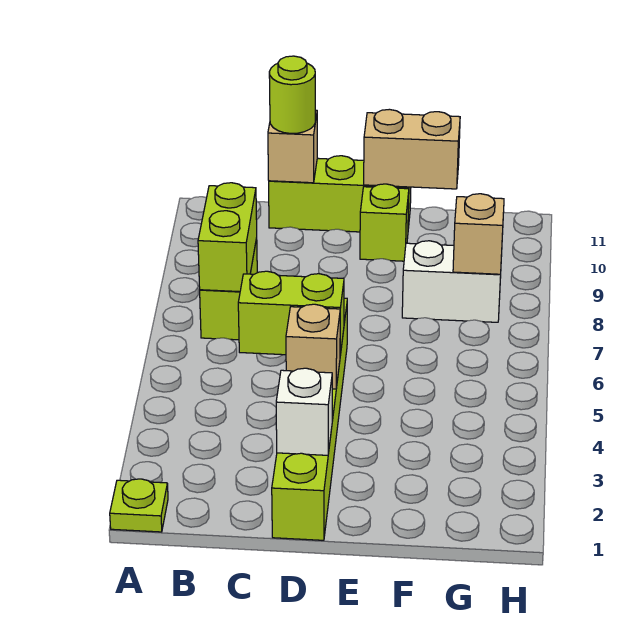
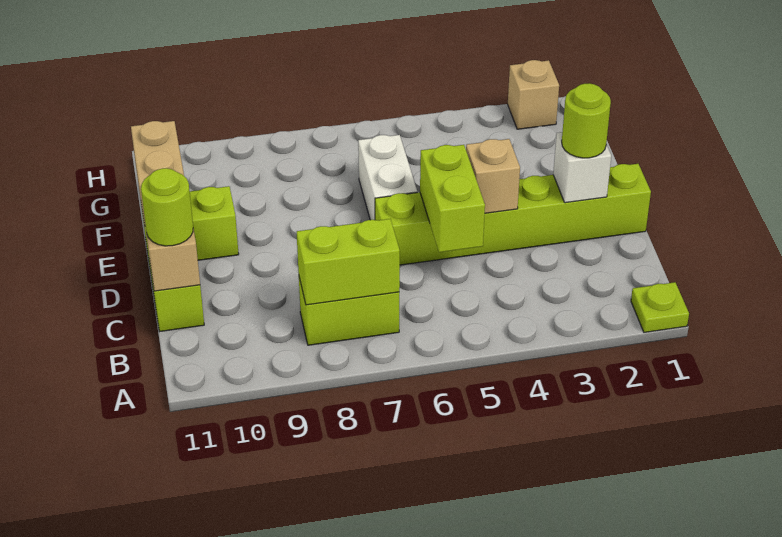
none -> lime 1x1 round brick [562,83,611,158]
white 1x2 brick [402,241,501,322] -> white 1x2 brick moved to [358,135,417,220]
tan 1x1 brick [453,194,504,274] -> tan 1x1 brick moved to [508,60,559,129]

